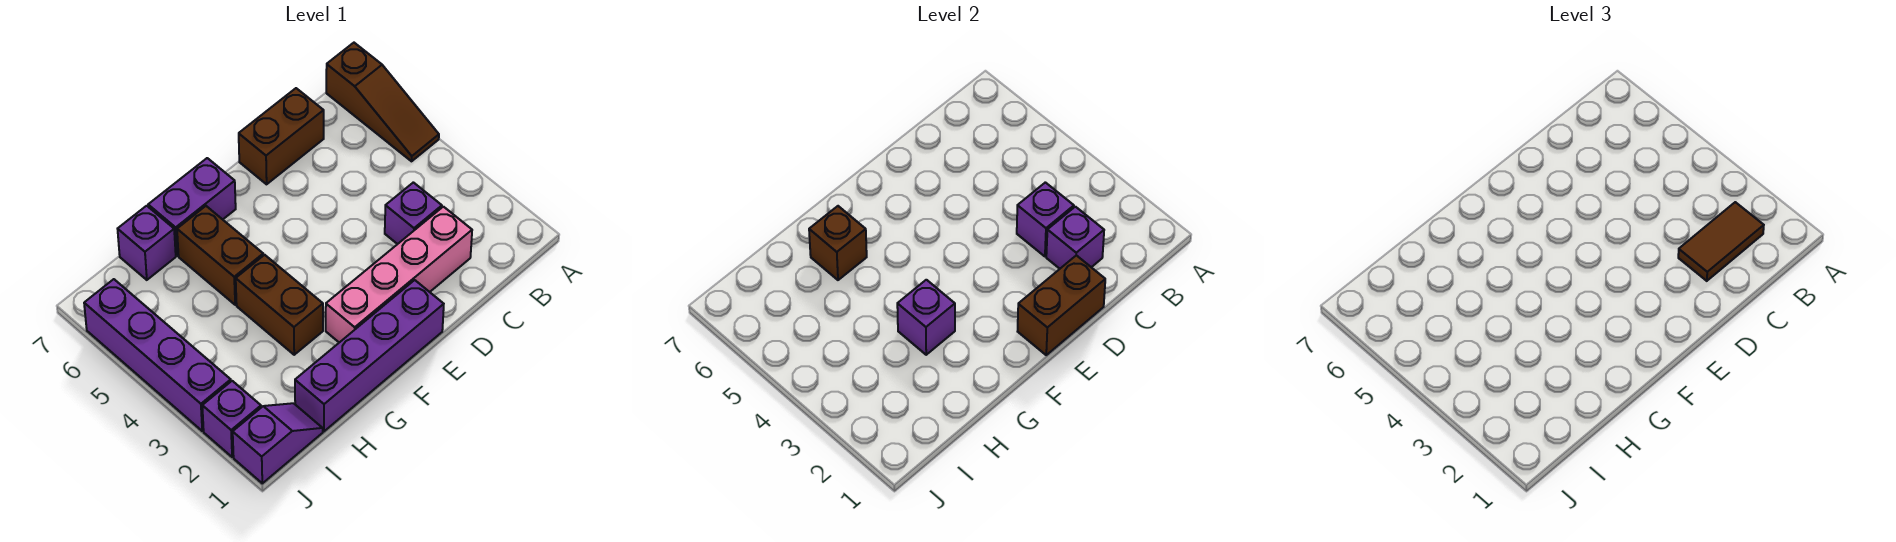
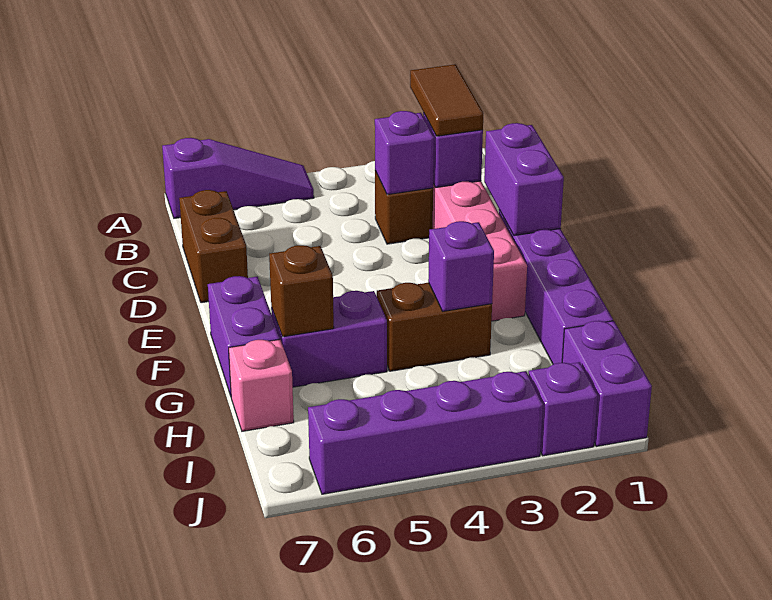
brown 1x3 slope [326,43,439,161] -> purple 1x3 slope [162,138,314,218]
purple 1x1 brick [385,182,442,244] -> brown 1x1 brick [375,171,433,244]
brown 1x2 brick [1018,255,1105,355] -> purple 1x2 brick [484,123,564,236]
brown 1x2 brick [177,206,263,305] -> purple 1x2 brick [271,291,387,387]
purple 1x1 brick [118,206,176,280] -> pink 1x1 brick [229,339,294,431]
purple 1x2 slope [233,403,323,483] -> purple 1x2 brick [562,321,652,446]

